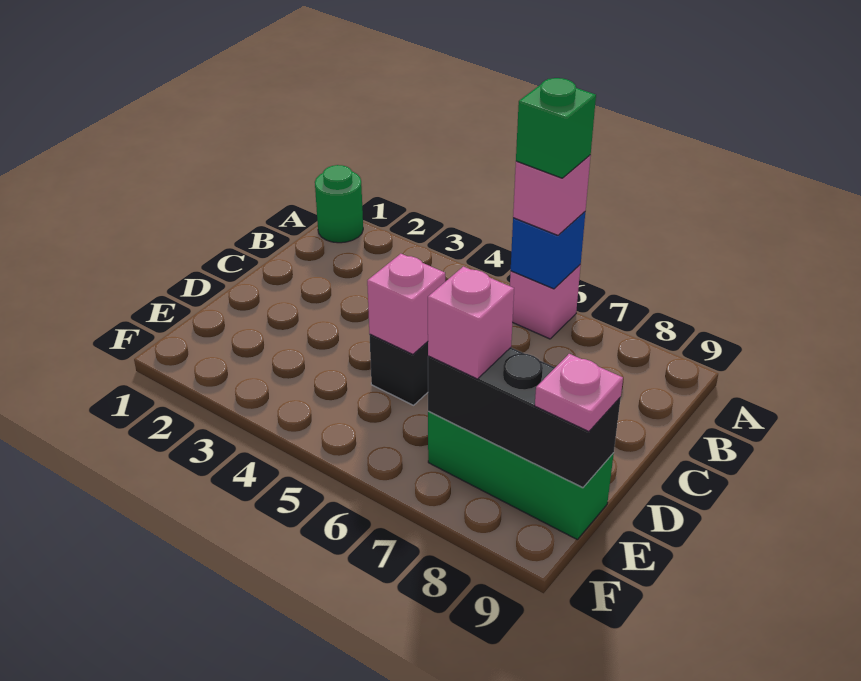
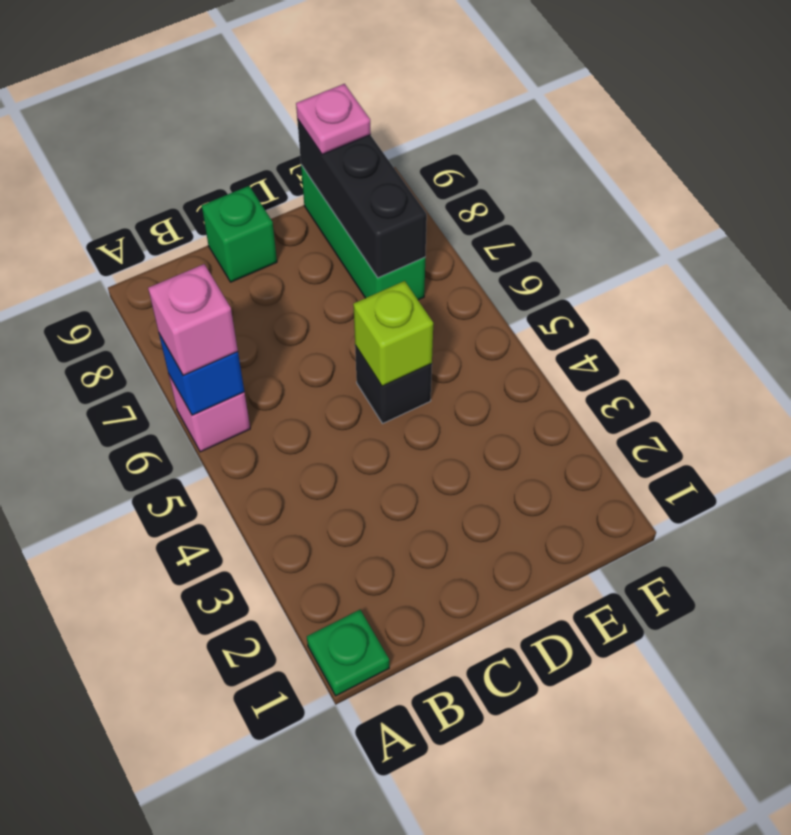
green 1x1 round brick [315,165,363,243] -> green 1x1 plate [307,610,389,696]
green 1x1 brick [516,78,596,178] -> green 1x1 brick moved to [202,186,277,282]
pink 1x1 brick [367,254,445,354] -> lime 1x1 brick [353,281,433,386]
pink 1x1 brick [428,267,514,379] -> none

